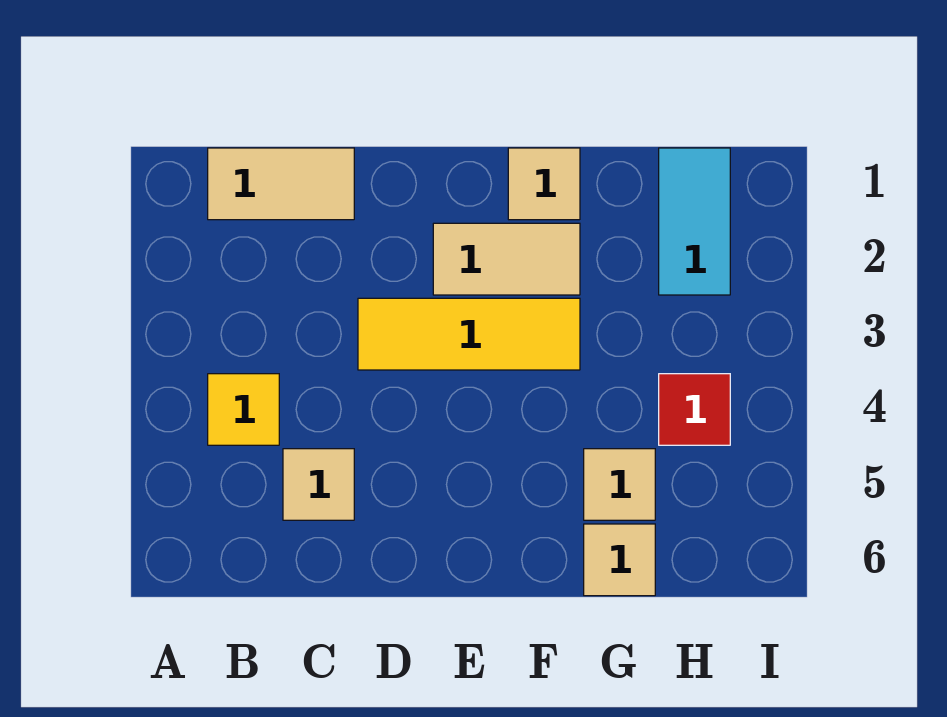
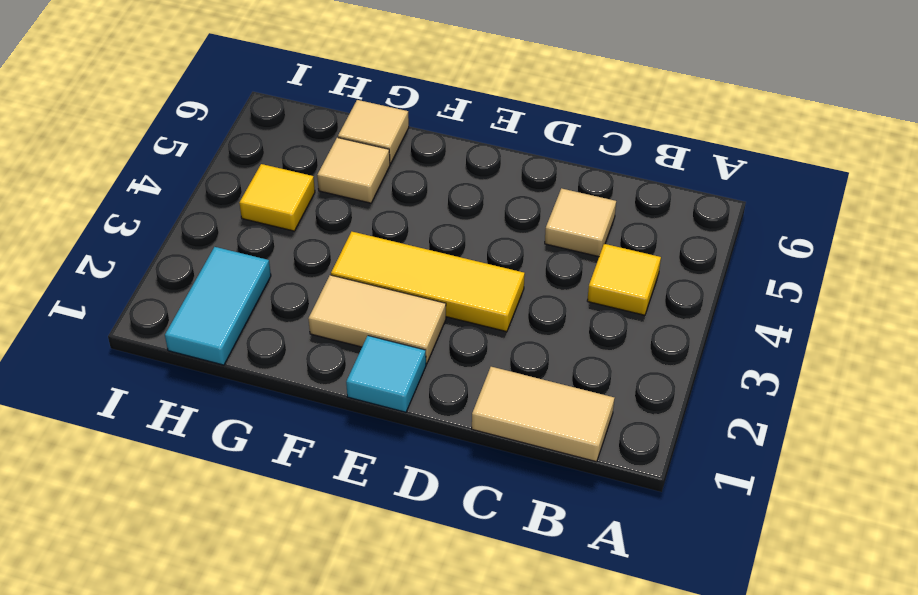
none -> cyan 1x1 tile [346,336,426,412]
tan 1x1 tile [508,148,580,220] -> none
red 1x1 tile [659,374,730,445] -> yellow 1x1 tile [239,164,315,231]

